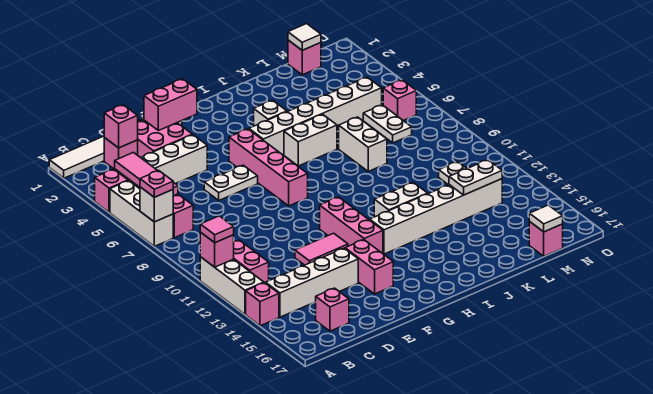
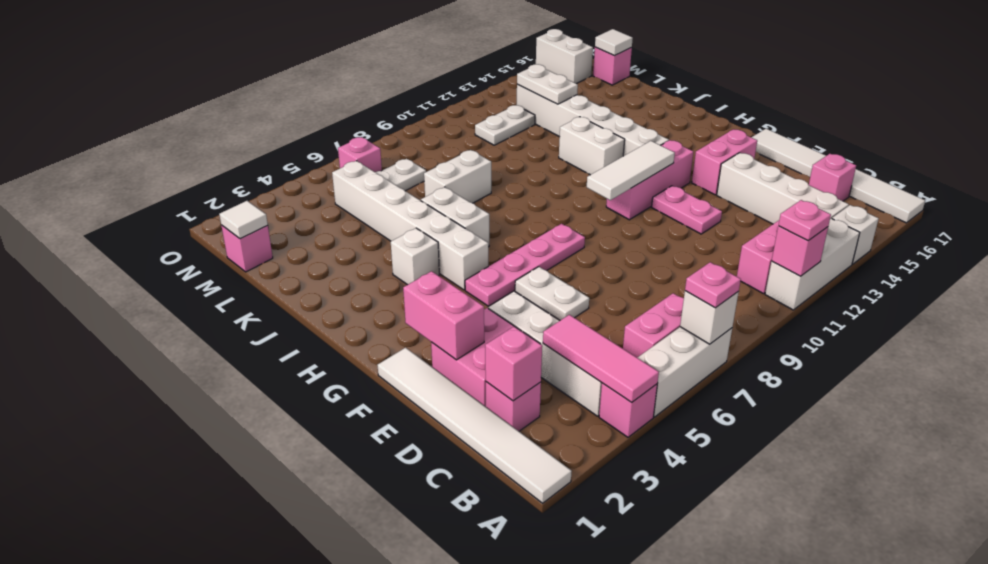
pink 1x1 tile [200,216,234,243] -> pink 1x1 plate [778,200,831,241]
pink 1x1 brick [246,283,279,326] -> white 1x1 brick [832,205,879,264]
none -> white 1x6 tile [752,129,925,223]
pink 1x3 tile [115,153,178,196] -> pink 1x3 tile turned to [543,315,659,402]
pink 1x2 tile [295,233,348,265] -> pink 1x2 plate [652,186,722,234]
pink 1x4 brick [229,129,308,206] -> pink 1x4 plate [465,224,585,306]
none -> white 1x3 tile [587,141,675,200]
none -> white 1x2 brick [536,29,593,84]

